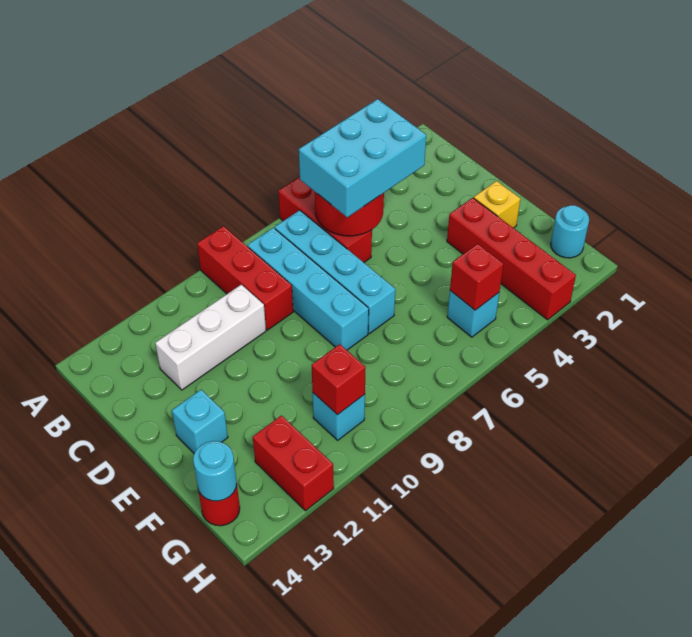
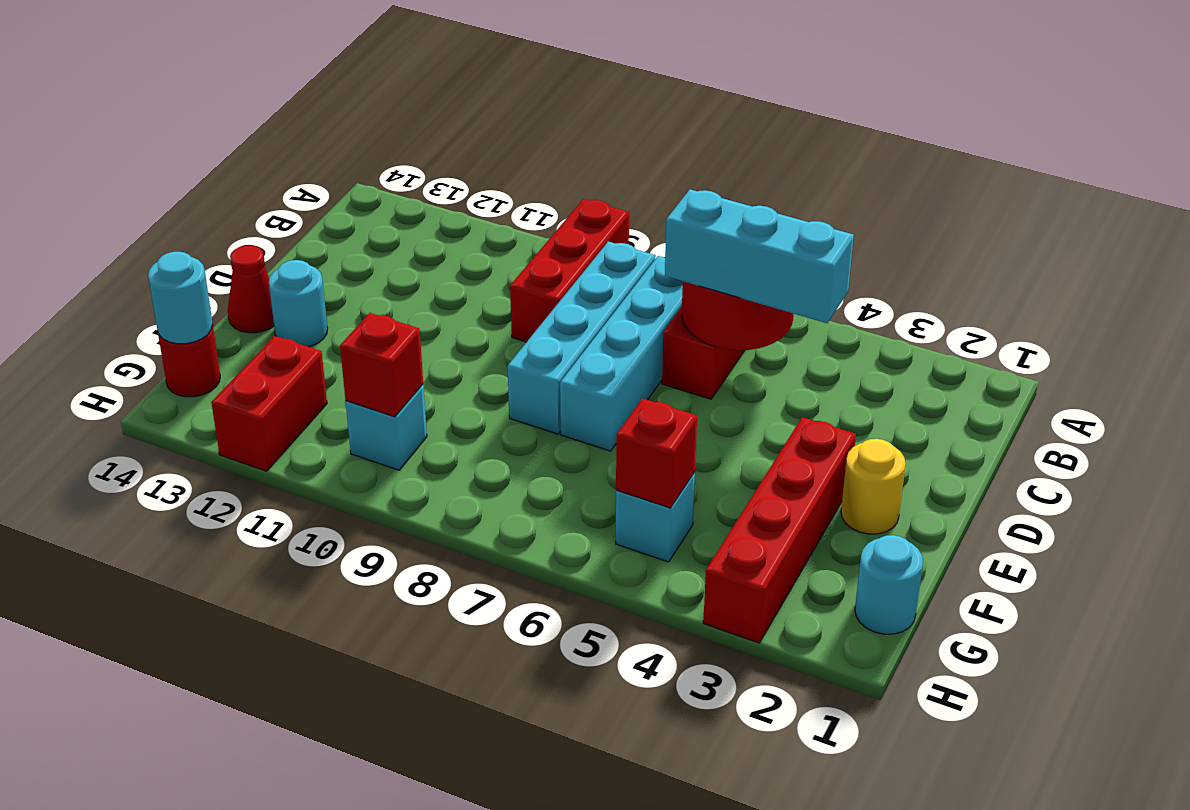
cyan 2x3 brick [299,99,426,217] -> cyan 1x3 brick [665,189,854,323]
white 1x3 brick [155,285,266,390] -> none
yellow 1x1 brick [474,181,520,228] -> yellow 1x1 round brick [841,439,906,534]
cyan 1x1 brick [172,390,228,453] -> cyan 1x1 round brick [269,260,328,347]
none -> red 1x1 cone [228,245,274,333]

